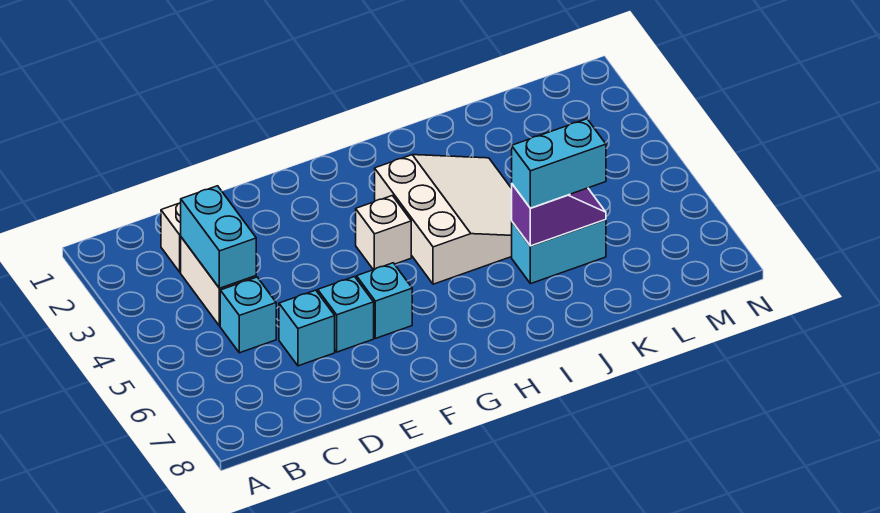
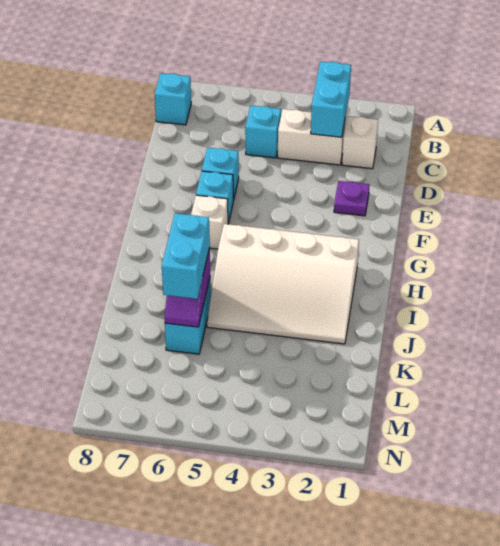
cyan 1x2 brick [181,186,256,288] -> cyan 1x2 brick turned to [311,62,351,137]
cyan 1x1 brick [279,290,335,366] -> cyan 1x1 brick moved to [155,73,191,125]
none -> purple 1x1 plate [334,181,369,216]
white 1x1 brick [356,196,411,270] -> white 1x1 brick moved to [191,195,228,249]
white 3x3 slope [375,155,512,284] -> white 3x4 slope [207,224,359,344]

